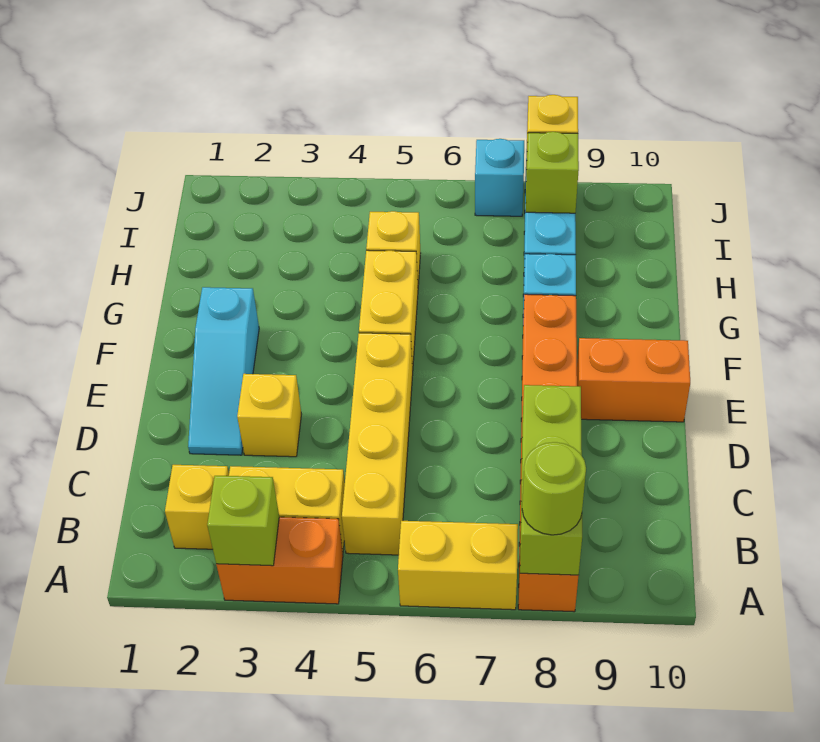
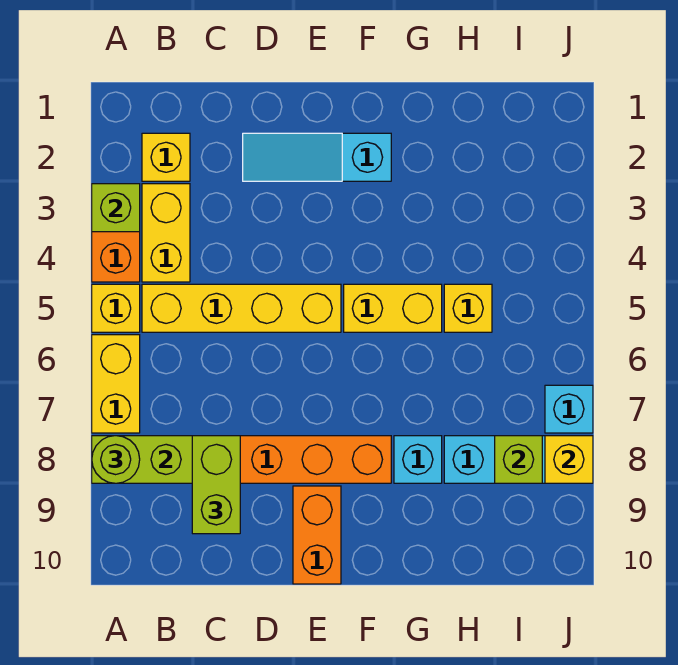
none -> lime 1x2 brick [192,436,240,534]
yellow 1x1 brick [237,374,301,457] -> yellow 1x1 brick moved to [92,284,140,332]

